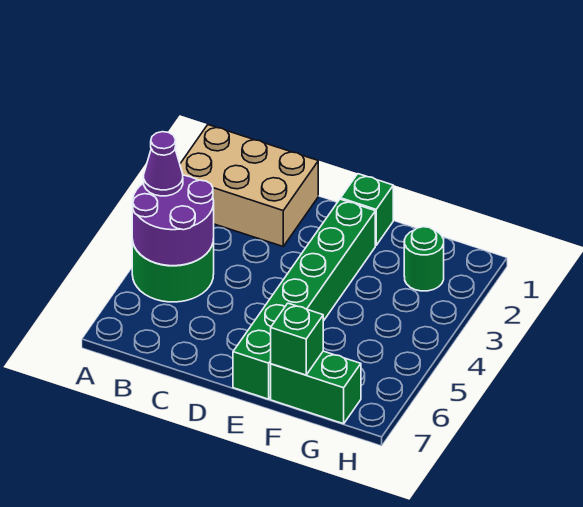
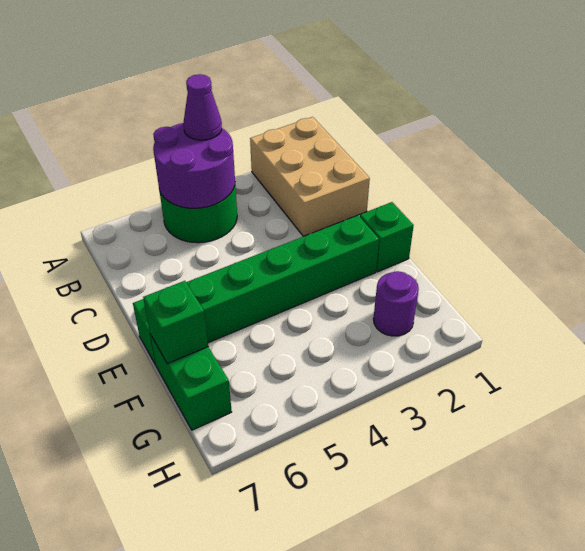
green 1x1 round brick [404,227,444,291] -> purple 1x1 round brick [373,271,419,336]

